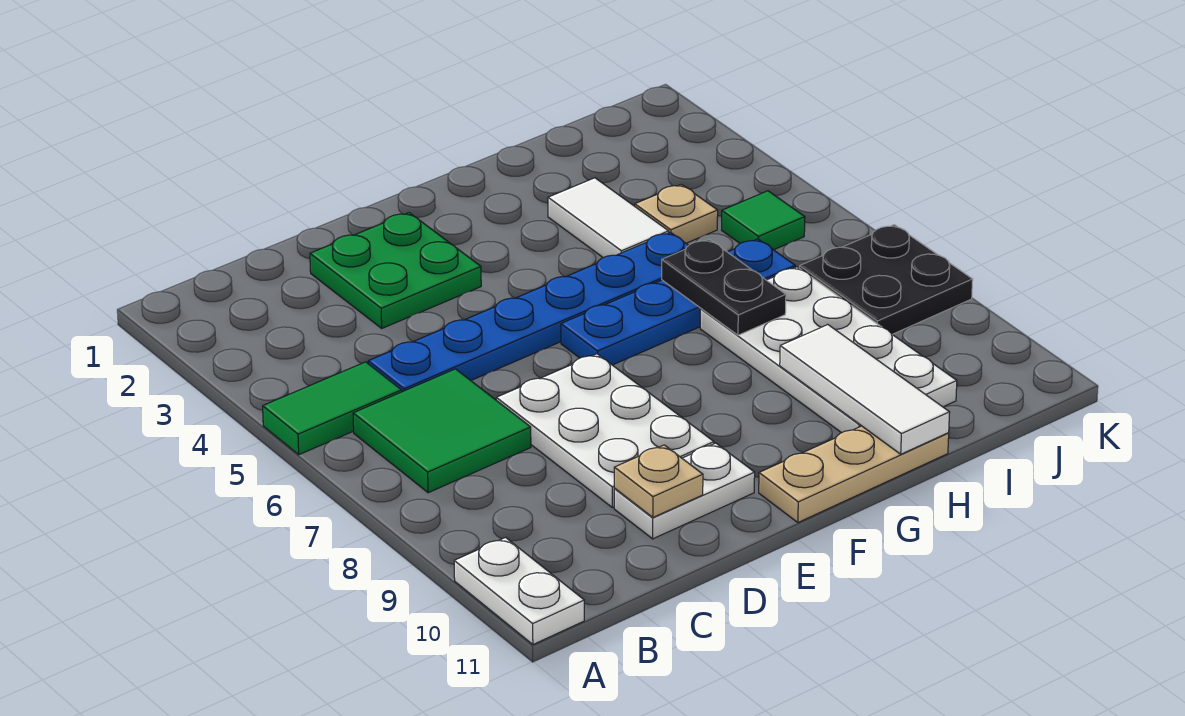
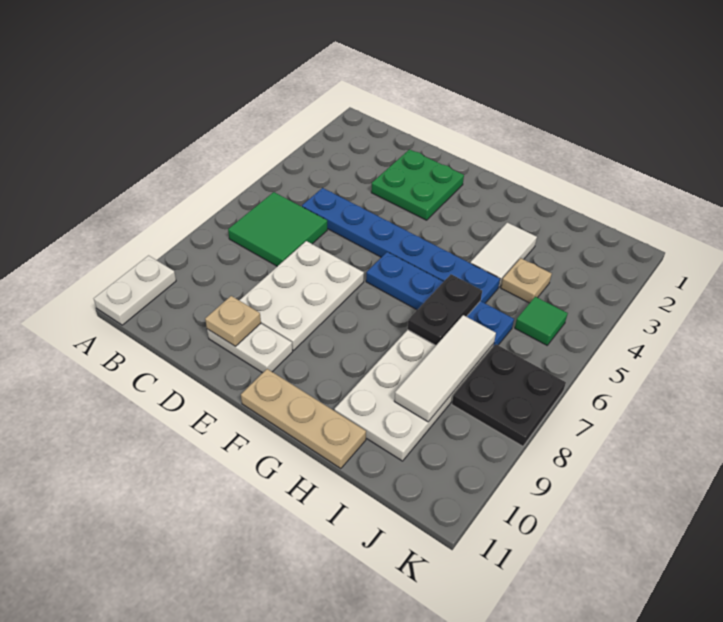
green 1x2 tile [263,362,402,455] -> none
white 1x3 tile [780,325,950,454] -> white 1x3 tile moved to [394,315,496,422]

